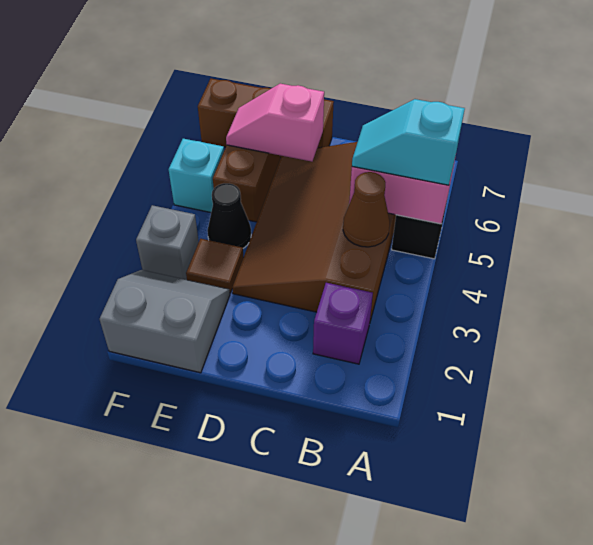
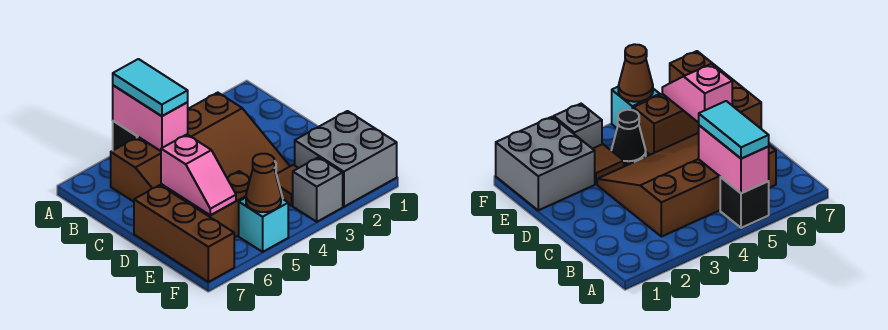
cyan 1x2 slope [352,99,465,185] -> cyan 1x2 tile [113,59,188,116]
purple 1x1 brick [313,283,373,364] -> none
brown 1x1 cone [343,172,390,247] -> brown 1x1 cone moved to [246,154,281,212]
grey 2x2 slope [100,270,230,373] -> grey 2x2 brick [295,111,397,207]

